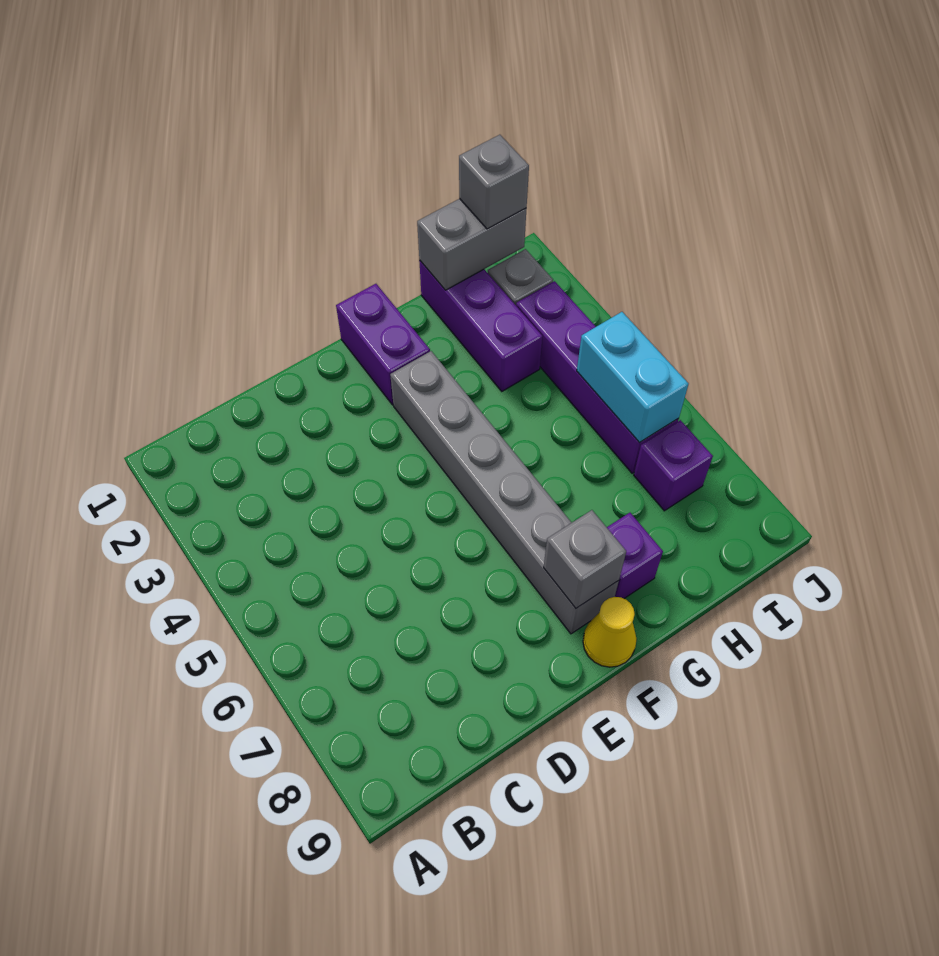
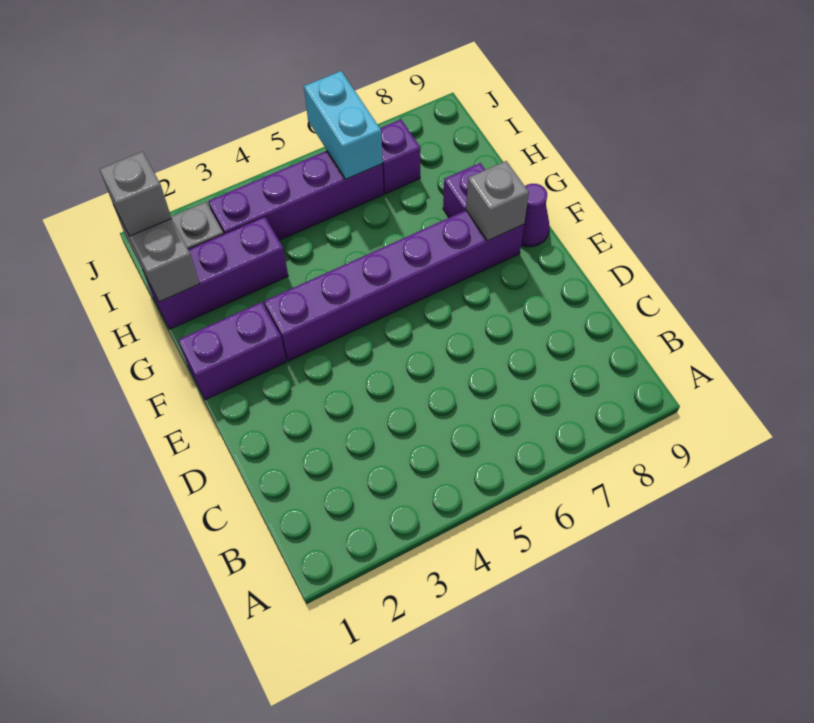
grey 1x6 brick [390,351,619,634] -> purple 1x6 brick [264,210,524,361]
yellow 1x1 cone [583,597,637,667] -> purple 1x1 cone [521,184,550,247]
cyan 1x2 brick [577,312,689,443] -> cyan 1x2 brick turned to [304,71,382,179]

